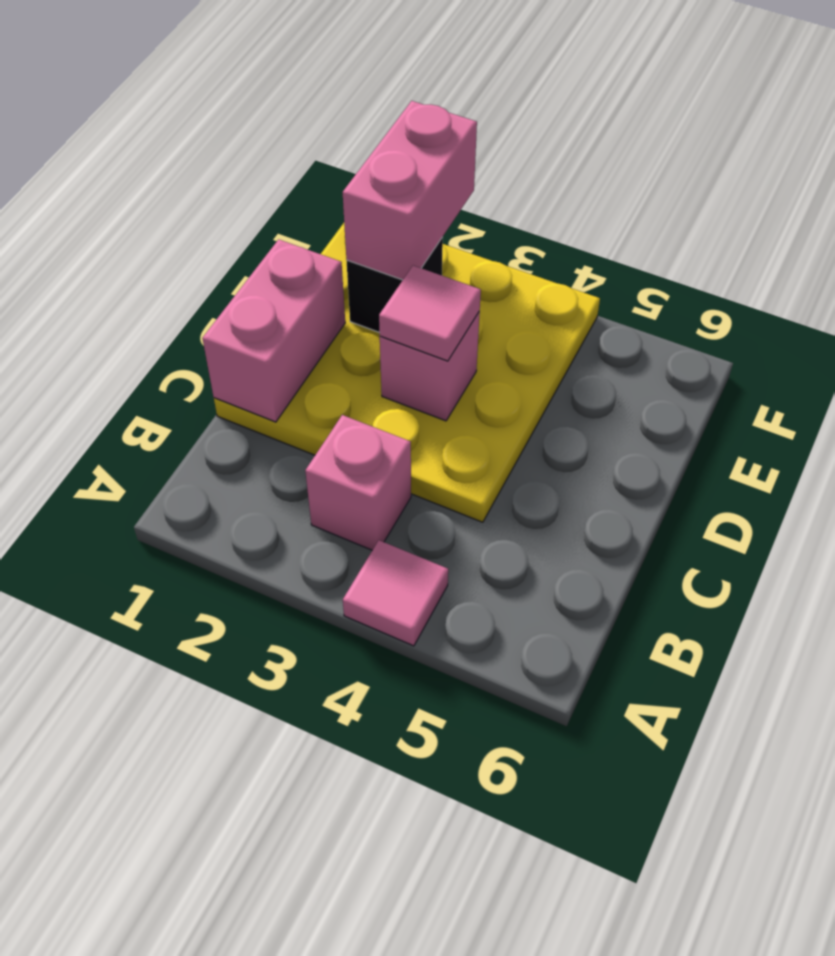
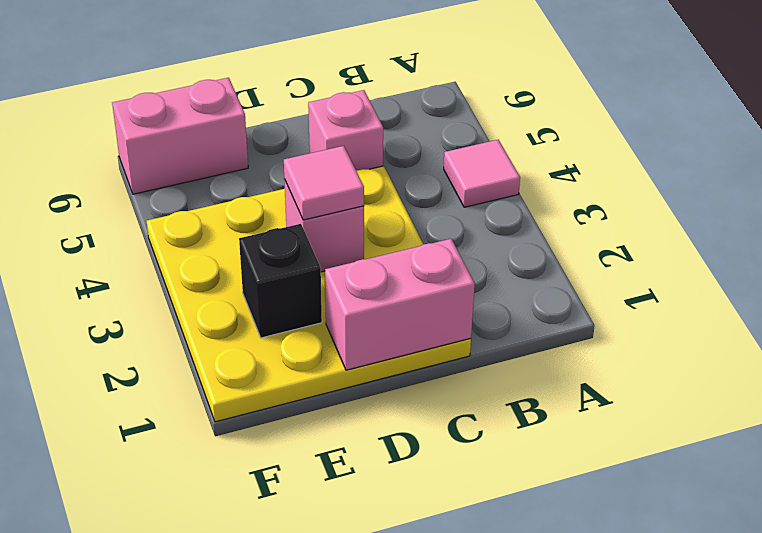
pink 1x1 brick [305,415,411,550] -> pink 1x1 brick moved to [308,90,383,171]
pink 1x2 brick [343,101,477,280] -> pink 1x2 brick moved to [112,78,248,194]

